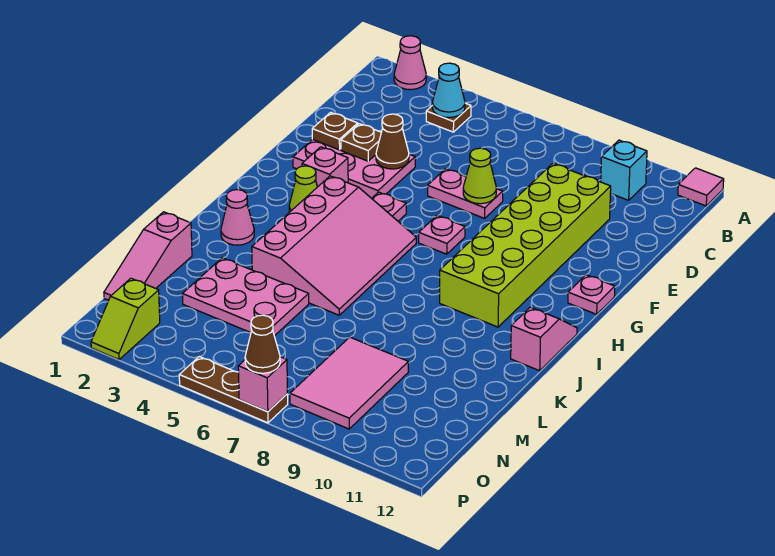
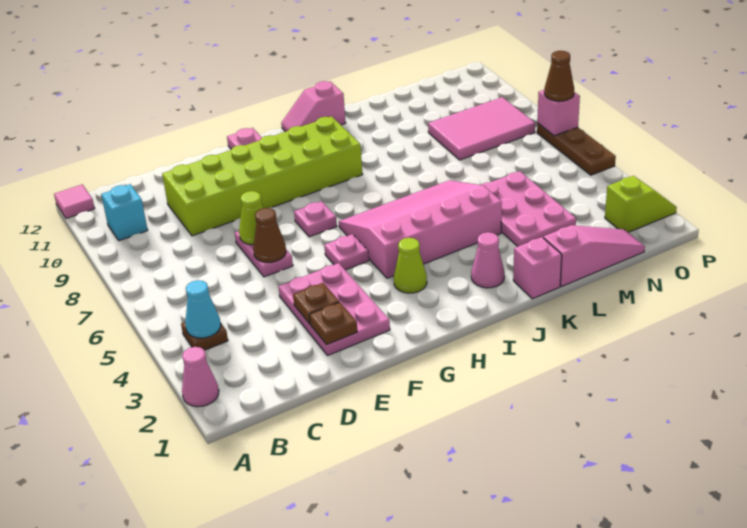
brown 1x1 cone [376,114,409,169] -> brown 1x1 cone moved to [253,208,286,262]
pink 1x1 brick [302,147,348,187] -> pink 1x1 brick moved to [513,237,562,299]

